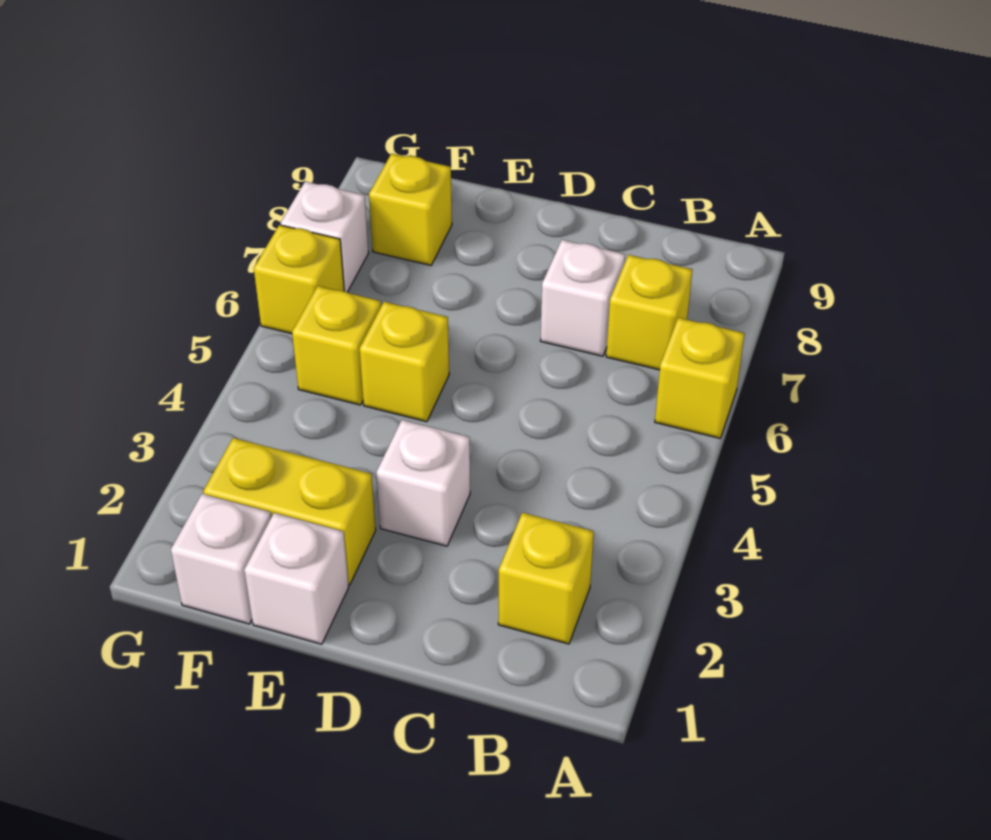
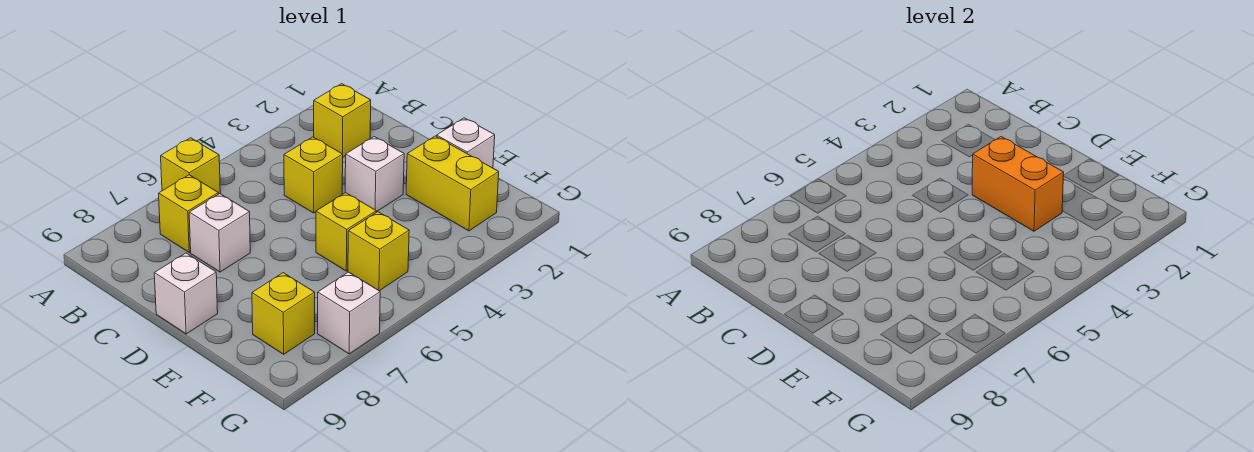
none -> orange 1x2 brick [972,137,1064,231]
white 1x1 brick [171,494,271,624] -> white 1x1 brick moved to [154,253,218,334]
yellow 1x1 brick [254,225,344,334] -> yellow 1x1 brick moved to [284,137,343,213]

